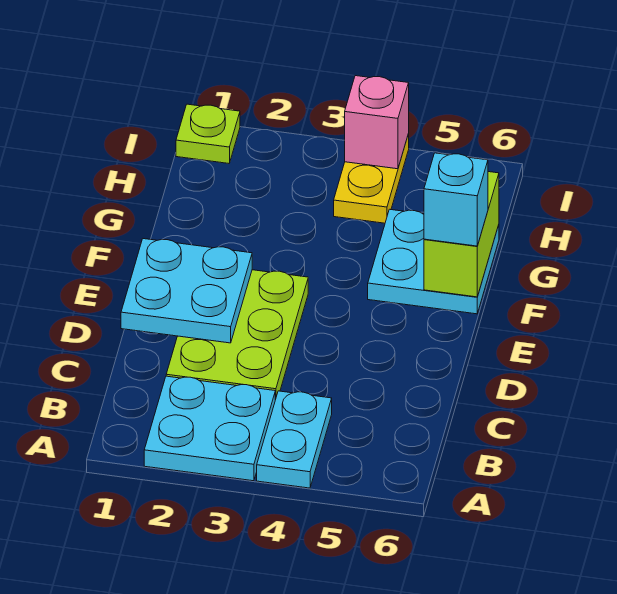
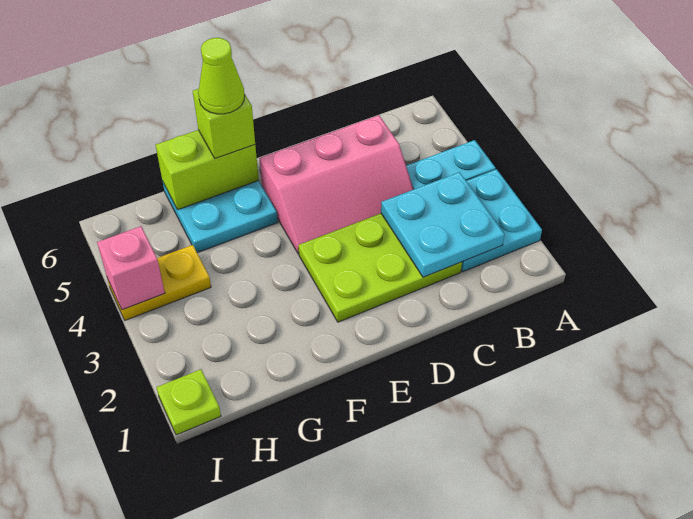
none -> pink 2x3 slope [259,115,414,254]
cyan 2x2 plate [121,239,252,343] -> cyan 2x2 plate moved to [381,172,505,277]
cyan 1x1 brick [424,153,488,246] -> lime 1x1 brick [193,89,255,158]
none -> lime 1x1 cone [198,38,245,114]

